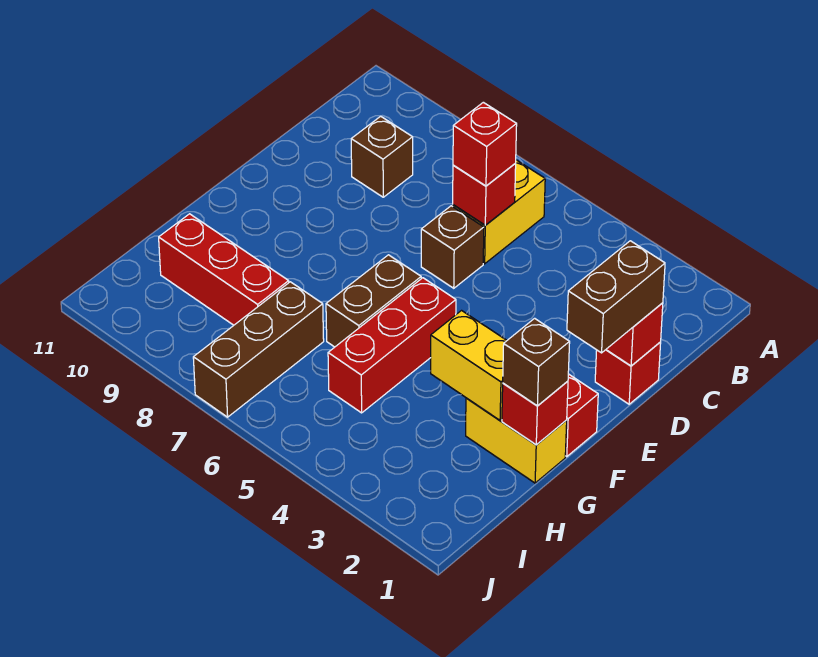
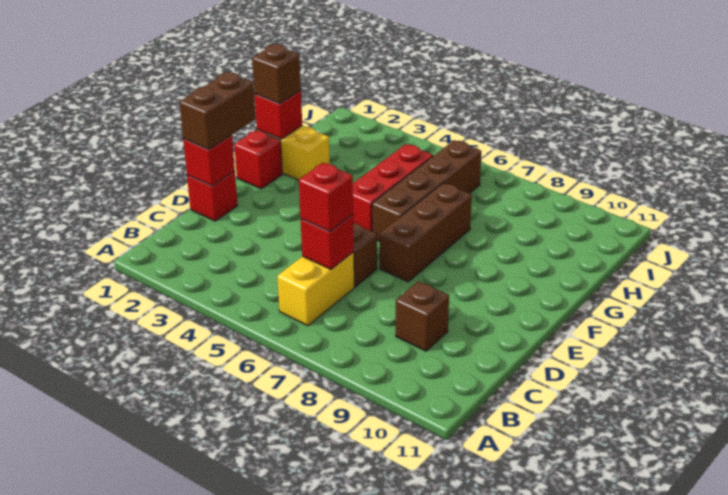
brown 1x2 brick [326,255,421,347] -> brown 1x4 brick [372,140,481,241]
yellow 1x2 brick [431,311,507,420] -> none
brown 1x3 brick [193,282,324,417] -> brown 1x3 brick moved to [379,183,472,282]
red 1x3 brick [159,214,289,325] -> none

